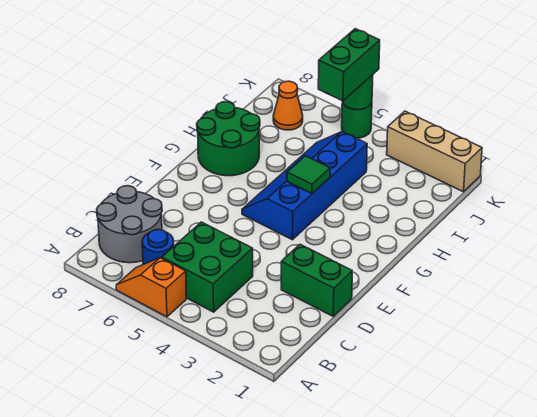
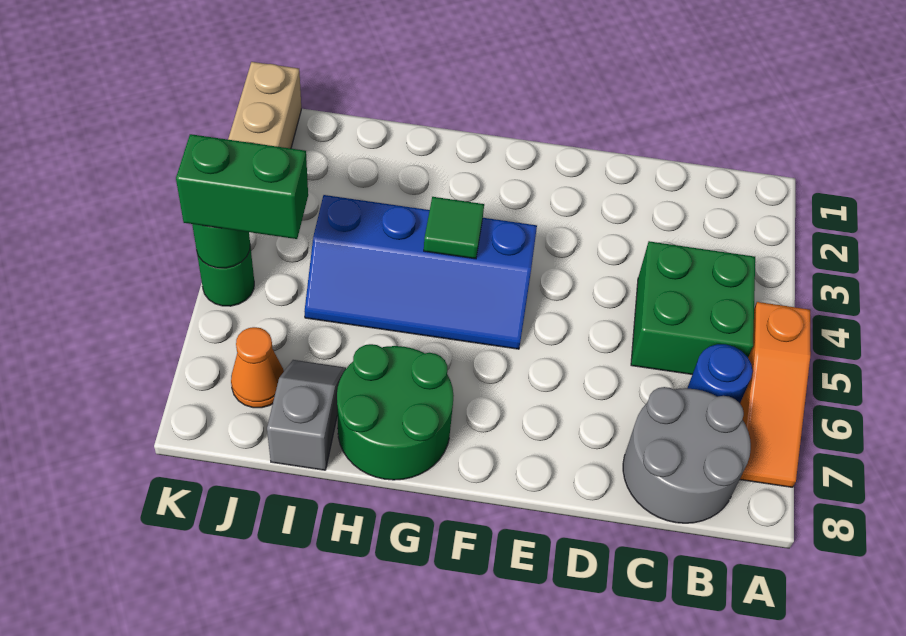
orange 1x2 slope [116,258,186,317] -> orange 1x3 slope [740,302,811,487]
green 1x2 brick [281,244,352,316] -> none
none -> grey 1x2 slope [267,360,346,470]

